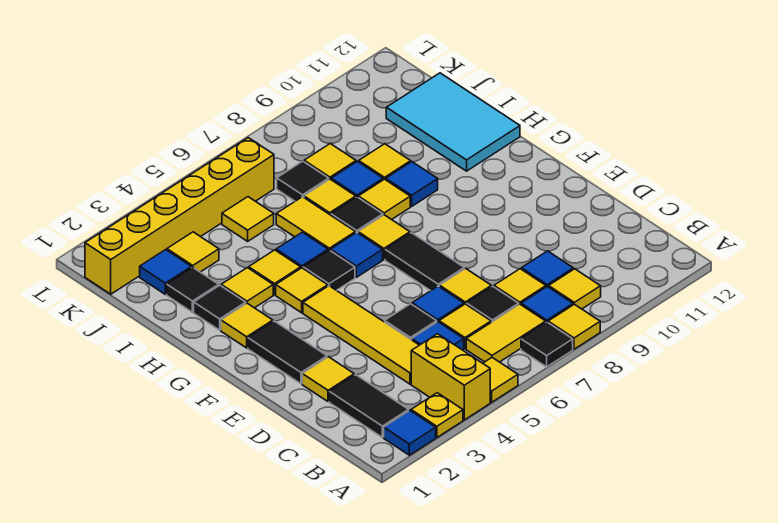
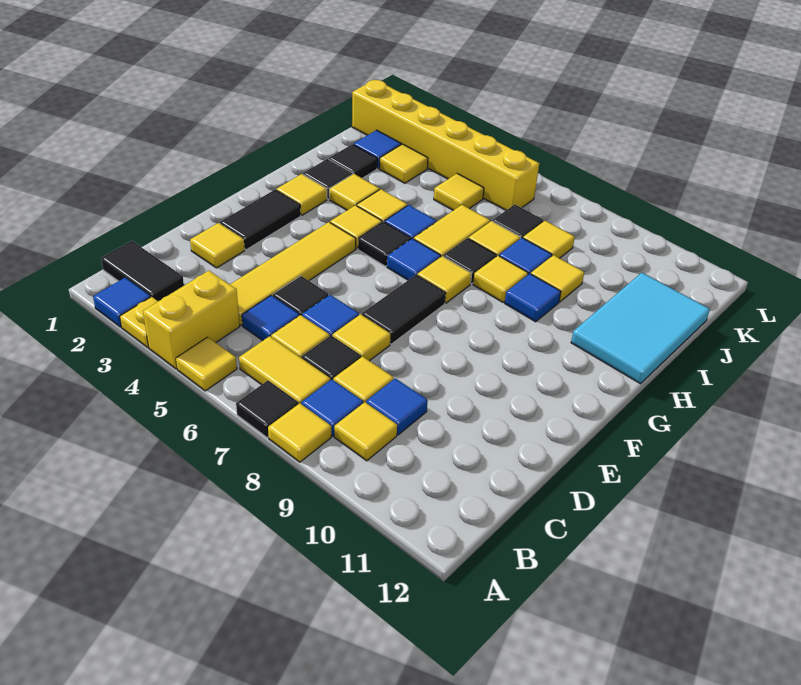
black 1x2 tile [329,375,408,437] -> black 1x2 tile turned to [101,241,184,301]

